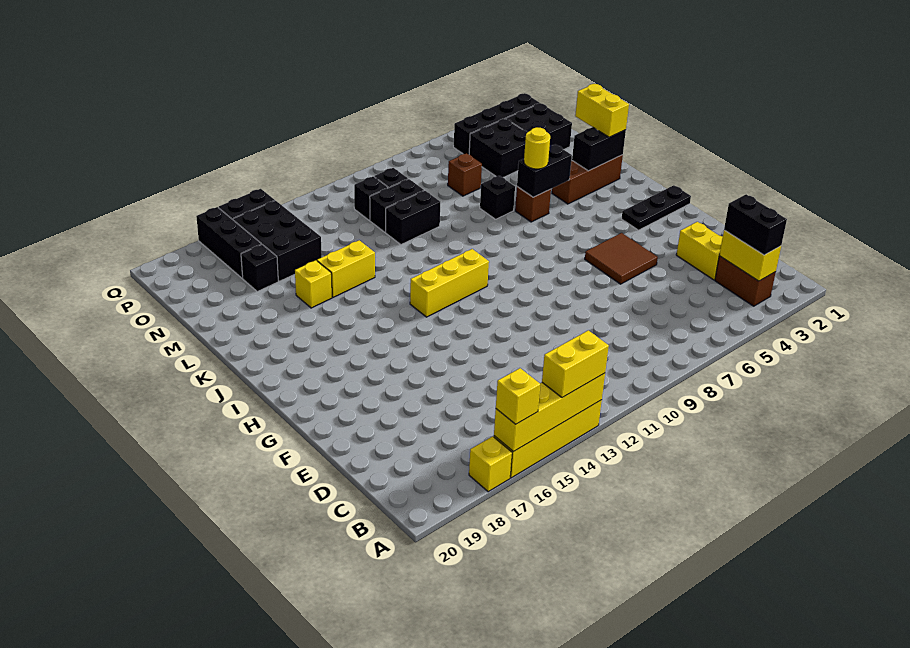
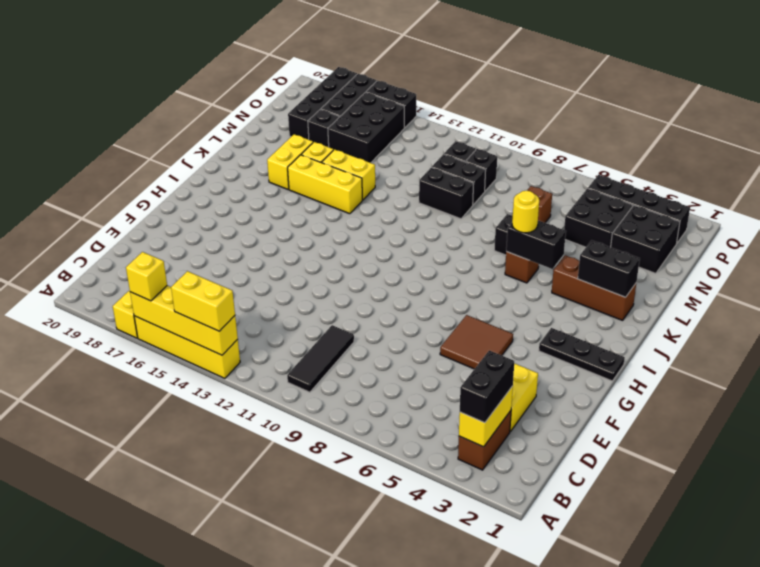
none -> black 1x3 tile [287,325,354,392]
yellow 1x3 brick [410,249,489,317] -> yellow 1x3 brick moved to [288,155,363,214]
yellow 1x2 brick [575,84,629,137] -> yellow 1x2 brick moved to [267,134,313,189]
none -> black 1x4 brick [288,67,357,140]

